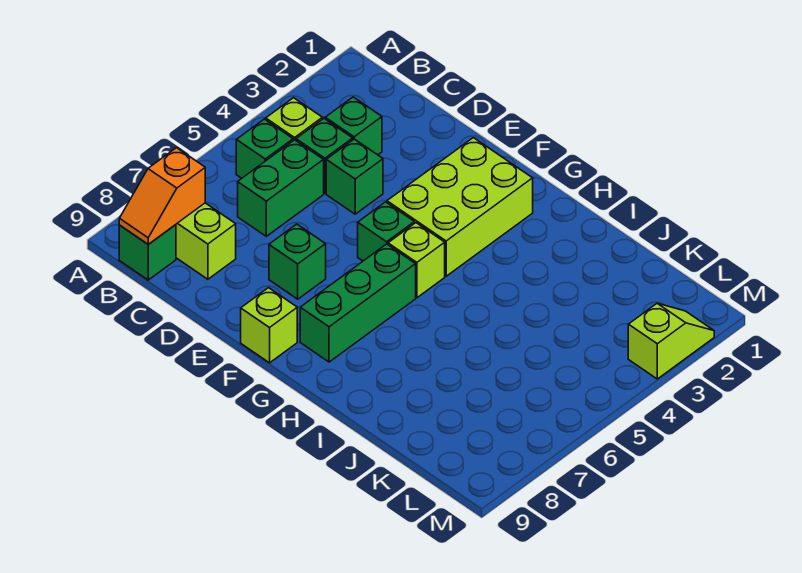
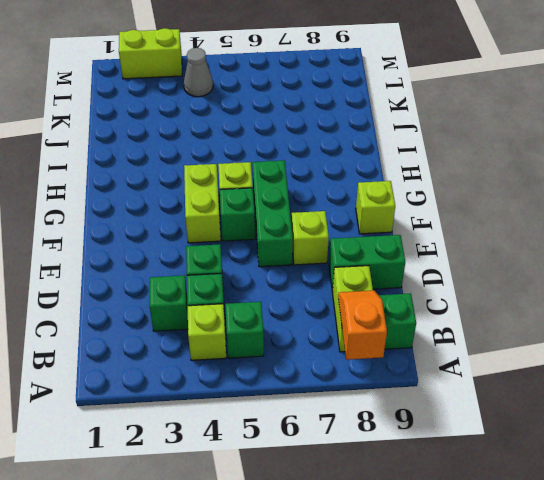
orange 1x2 slope [119,148,205,244] -> orange 1x2 slope turned to [338,290,387,360]
green 1x2 brick [238,140,324,236] -> green 1x2 brick moved to [329,235,405,291]
green 1x1 brick [269,224,326,299] -> lime 1x1 brick [292,211,329,265]
lime 2x3 brick [387,138,533,276] -> lime 1x2 brick [184,164,221,243]
green 1x3 brick [300,244,416,362] -> green 1x3 brick turned to [252,160,293,267]
none -> grey 1x1 cone [184,48,213,97]
lime 1x2 slope [628,303,714,379] -> lime 1x2 brick [119,28,182,79]

